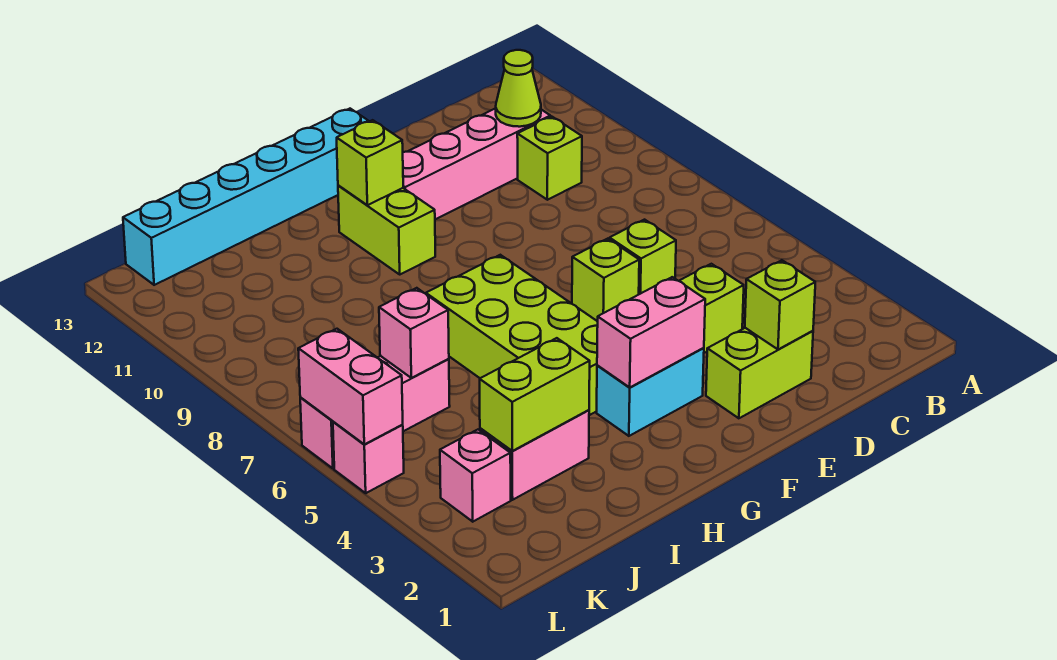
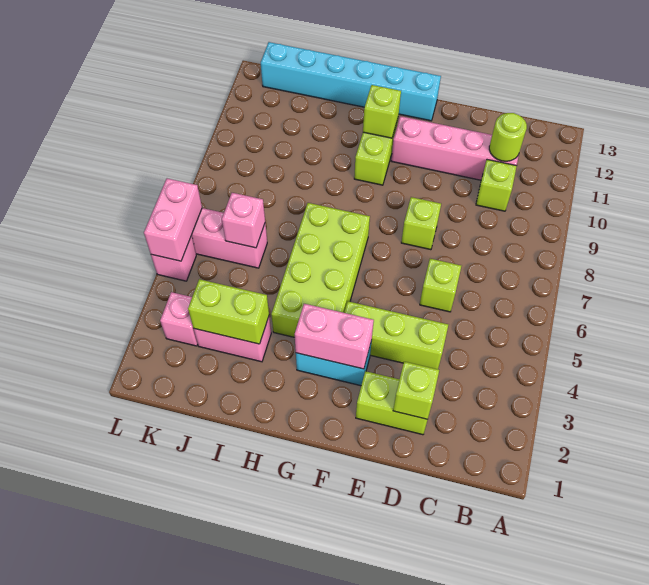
lime 1x1 cone [496,50,541,127] -> lime 1x1 round brick [489,113,527,161]
lime 1x1 brick [572,239,639,321] -> lime 1x1 brick moved to [401,197,441,250]

